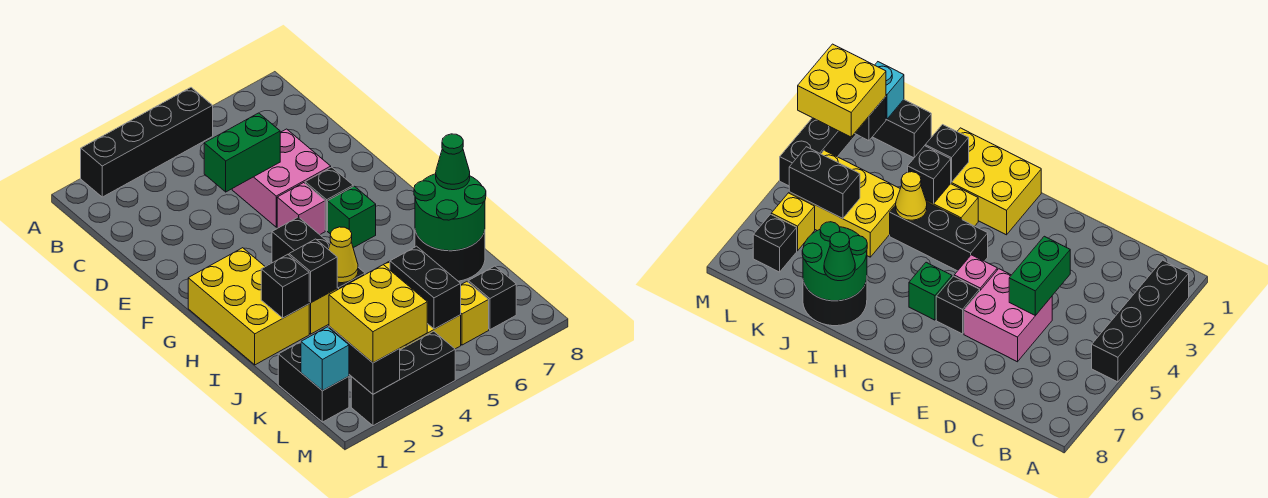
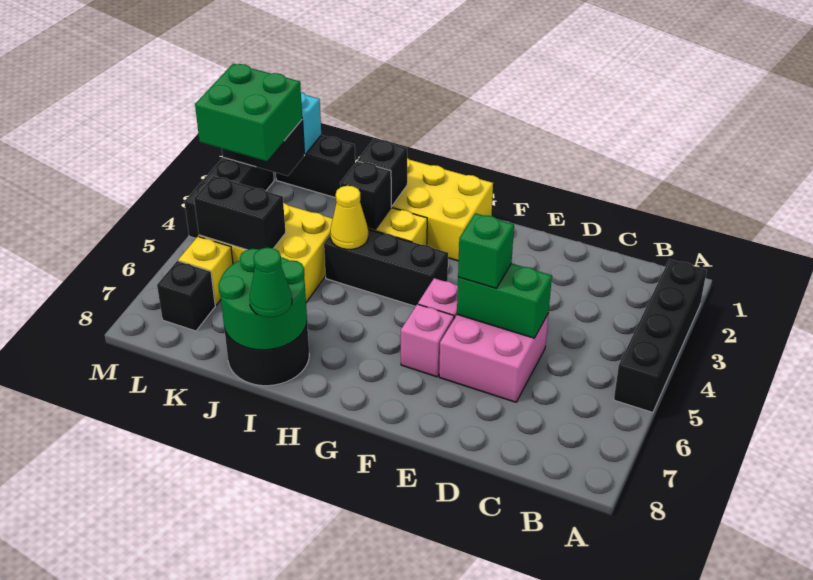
green 1x2 brick [204,113,280,192] -> green 1x2 brick turned to [457,263,552,338]
black 1x1 brick [305,167,353,231] -> pink 1x1 brick [401,304,454,377]
green 1x1 brick [328,186,376,248] -> green 1x1 brick moved to [458,213,514,288]
yellow 2x2 brick [329,265,427,363] -> green 2x2 brick [195,64,302,161]

